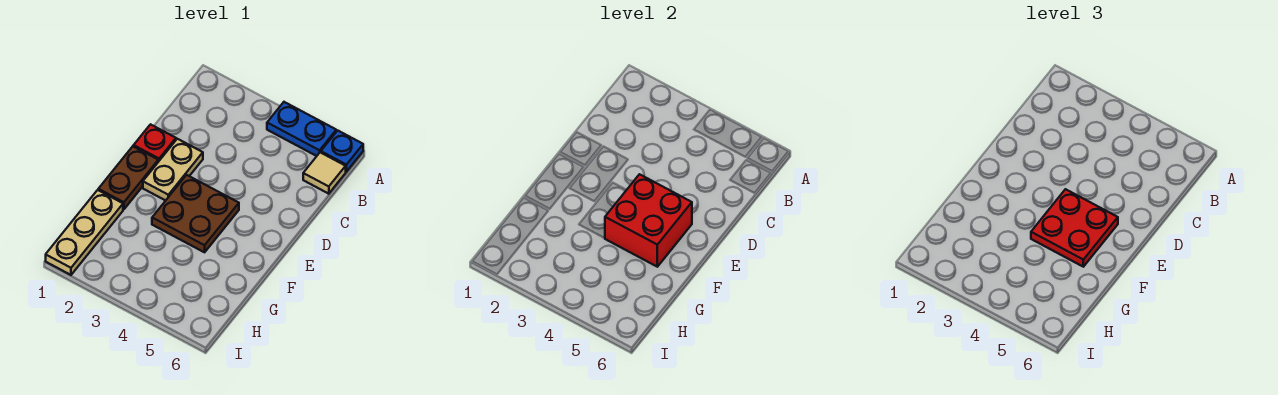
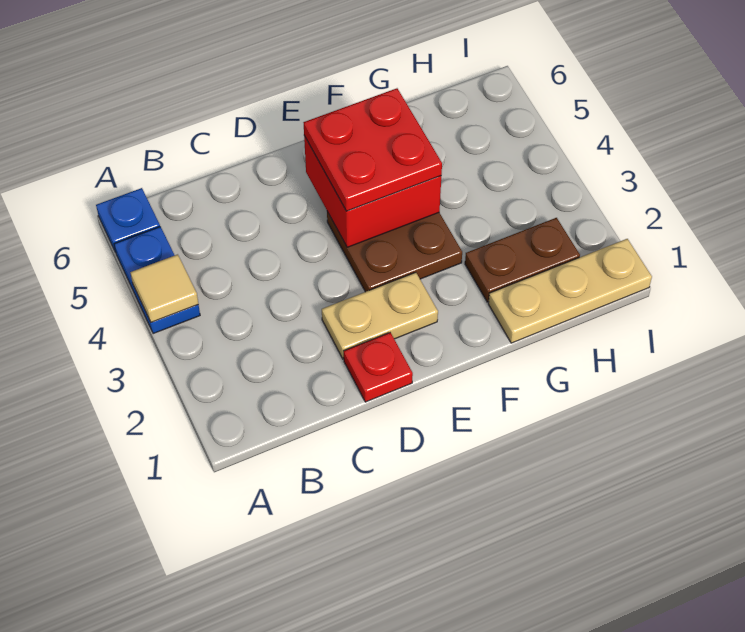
tan 1x1 tile [303,152,346,194] -> tan 1x1 tile moved to [130,254,198,322]
brown 1x2 plate [98,146,158,209] -> brown 1x2 plate moved to [465,218,580,302]

